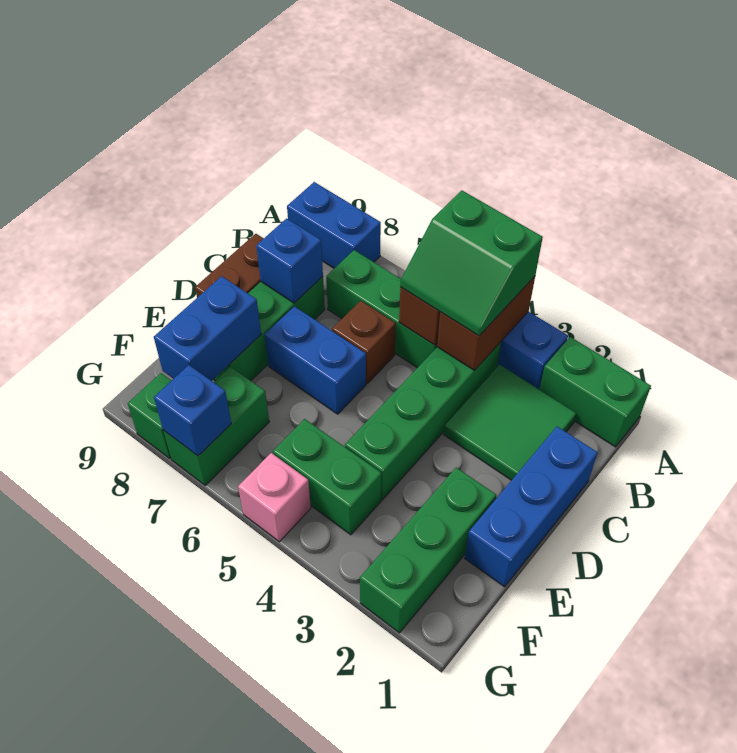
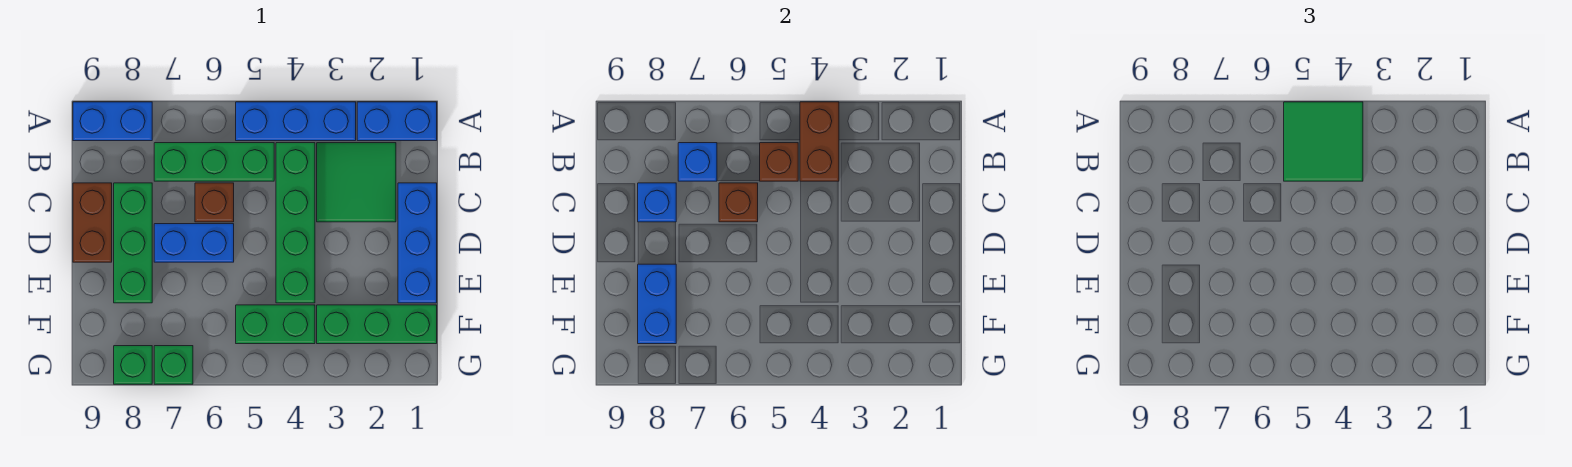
green 1x2 brick [539,337,651,447] -> blue 1x2 brick [357,102,437,141]
green 2x2 slope [400,190,543,336] -> green 2x2 tile [1284,102,1363,181]
none -> brown 1x1 brick [719,183,758,222]
green 1x3 brick [360,467,496,633] -> green 1x3 brick turned to [317,305,437,344]
green 1x2 brick [163,367,269,485] -> green 1x1 brick [154,346,193,384]
pink 1x1 brick [238,453,311,542] -> none
blue 1x1 brick [154,365,231,456] -> blue 1x1 brick moved to [678,143,717,181]

